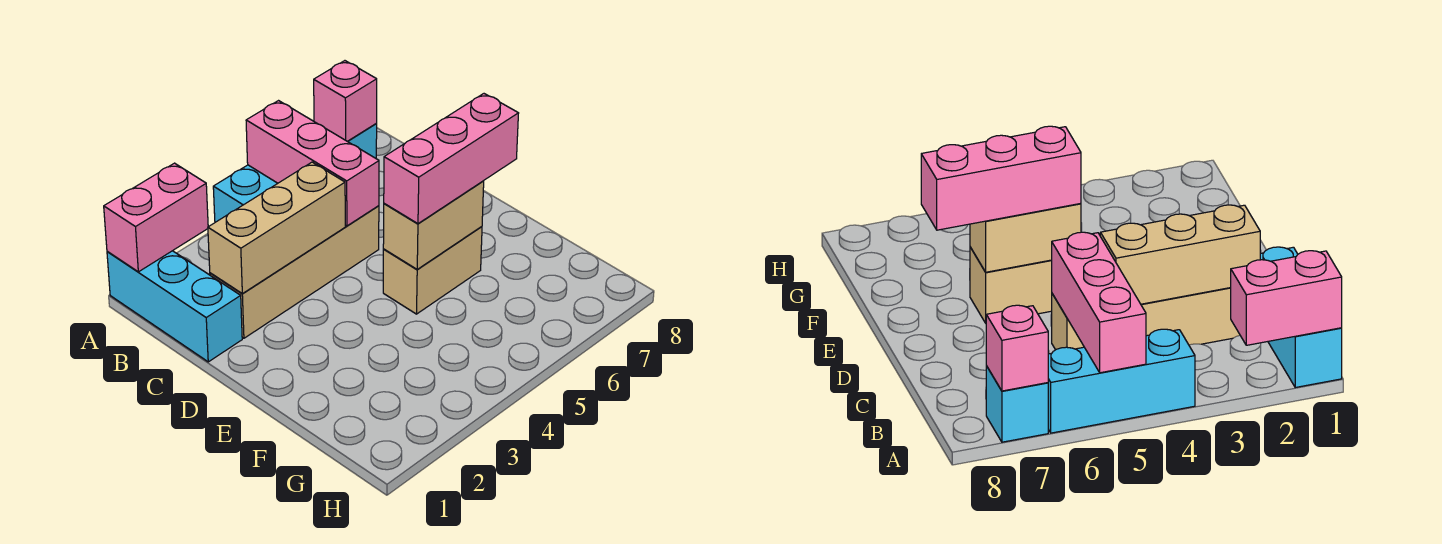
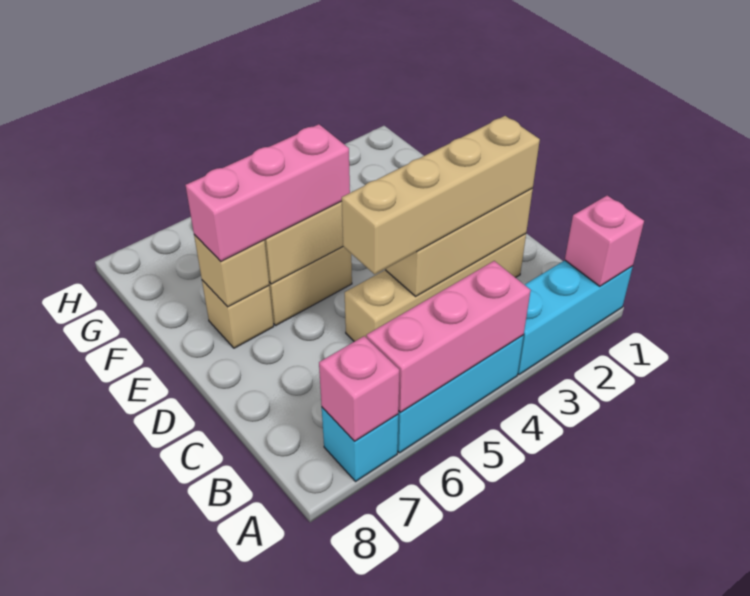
cyan 1x3 brick [107,251,242,362] -> cyan 1x3 brick turned to [518,260,633,375]
pink 1x2 brick [104,163,208,272] -> pink 1x1 brick [565,195,644,286]
pink 1x3 brick [246,101,379,226] -> pink 1x3 brick turned to [366,261,531,413]
none -> tan 1x4 brick [342,116,540,274]
none -> tan 1x1 brick [202,280,274,348]
none -> tan 1x1 brick [194,235,269,307]

